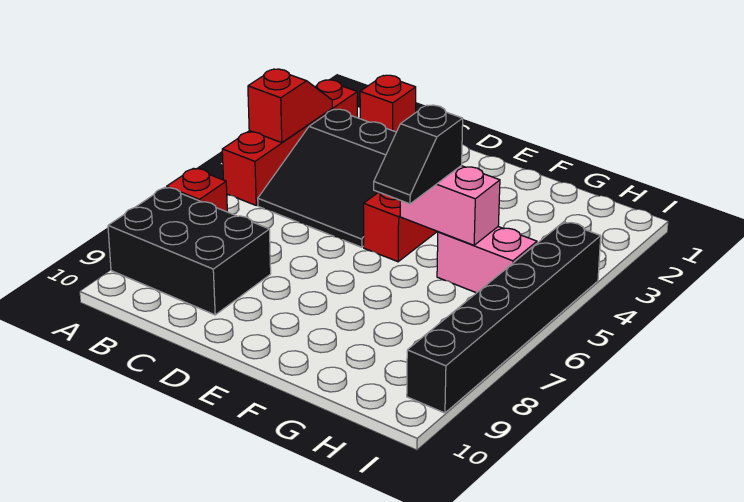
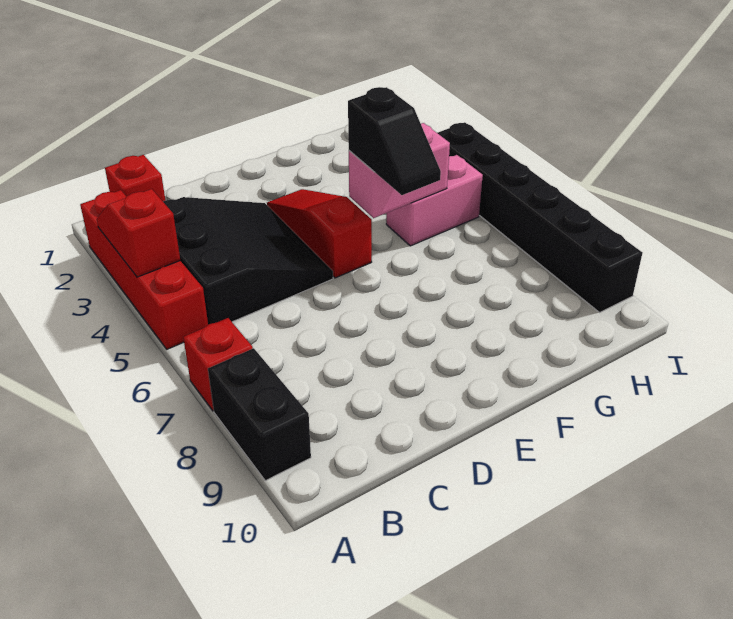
black 2x3 brick [108,187,271,315] -> black 1x2 brick [208,348,311,481]
black 3x3 slope [258,109,396,247] -> black 3x3 slope turned to [163,197,333,325]

